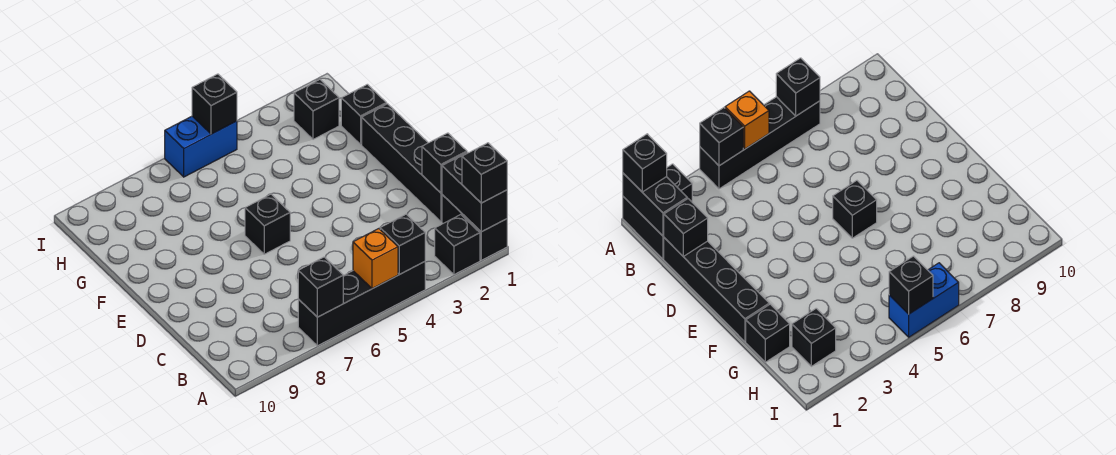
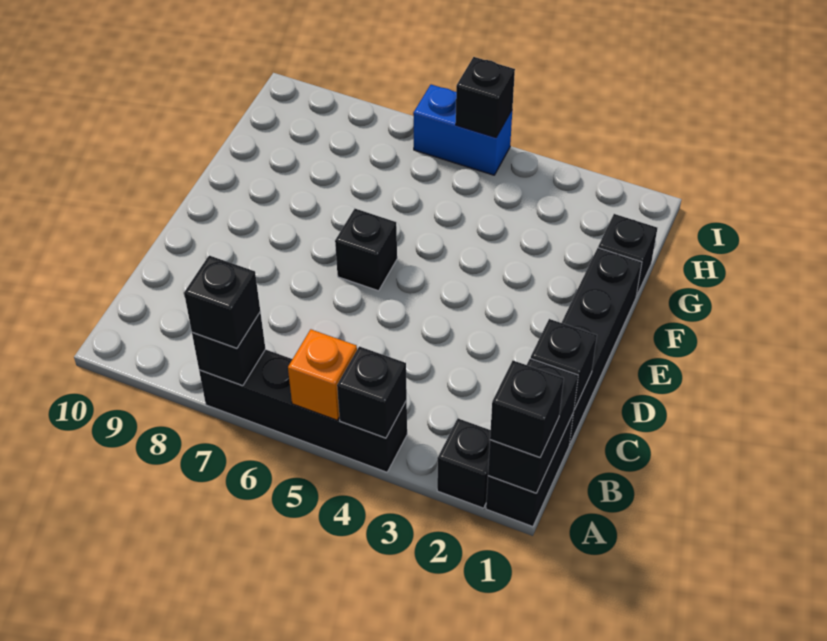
black 1x1 brick [294,80,339,139] -> black 1x1 brick moved to [184,256,260,348]

